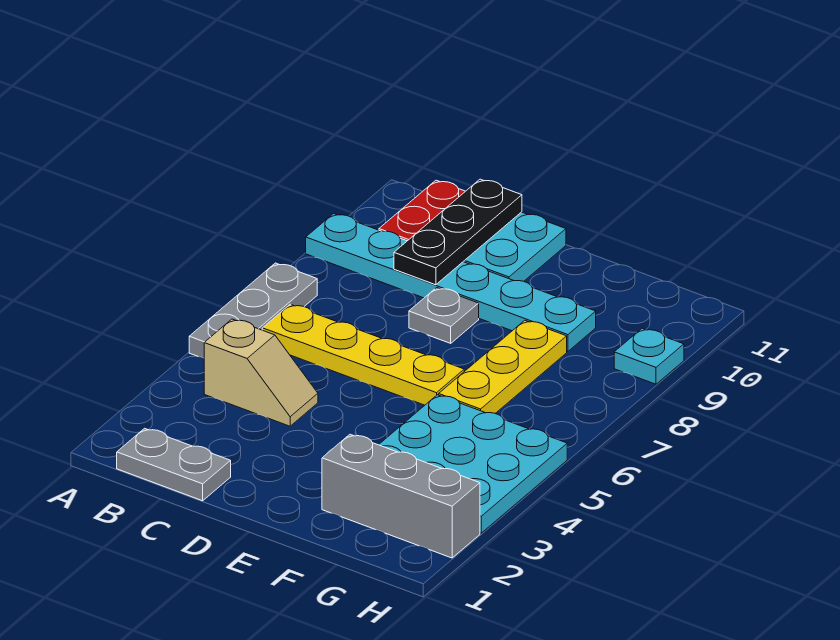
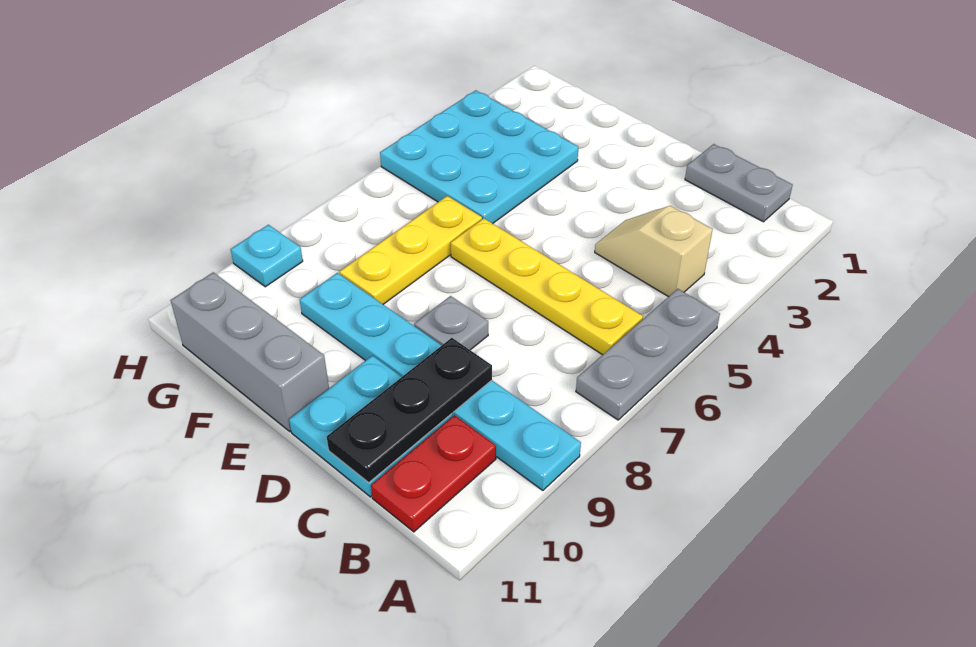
grey 1x3 brick [322,434,480,558] -> grey 1x3 brick moved to [171,272,329,431]

